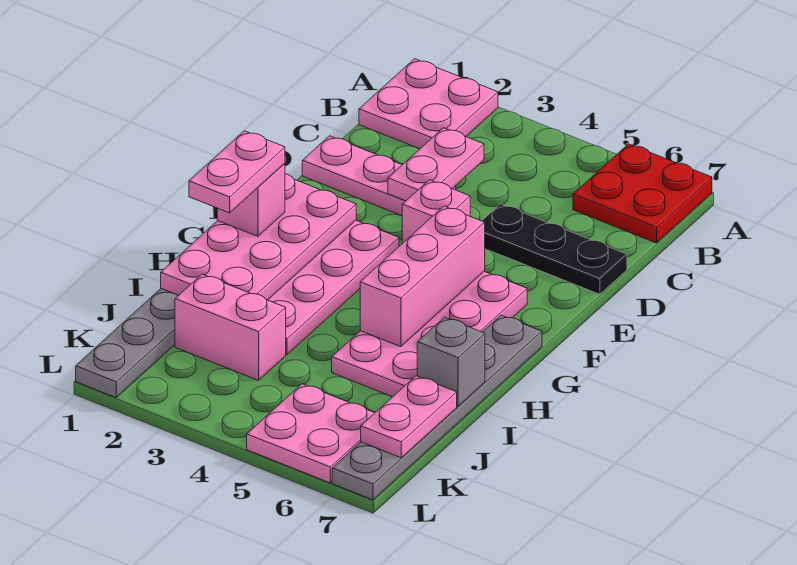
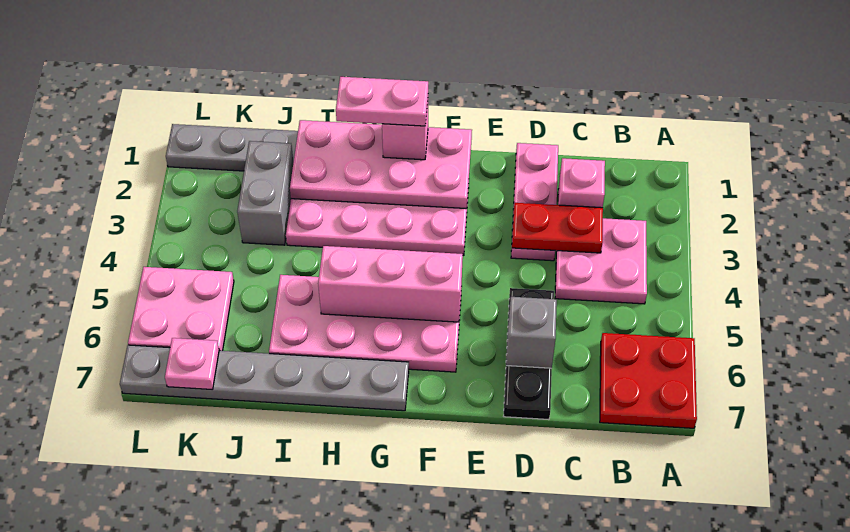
pink 2x2 plate [359,59,498,149] -> pink 2x2 plate moved to [555,218,647,304]
pink 1x2 plate [388,128,484,201] -> red 1x2 plate [512,203,603,253]
pink 1x1 brick [402,180,470,243] -> pink 1x1 brick moved to [558,158,605,208]
grey 1x1 brick [417,317,485,406] -> grey 1x1 brick moved to [506,297,557,368]
pink 1x2 brick [175,274,286,380] -> grey 1x2 brick [237,141,293,245]
pink 1x2 plate [361,376,457,458] -> pink 1x1 plate [165,338,219,390]

